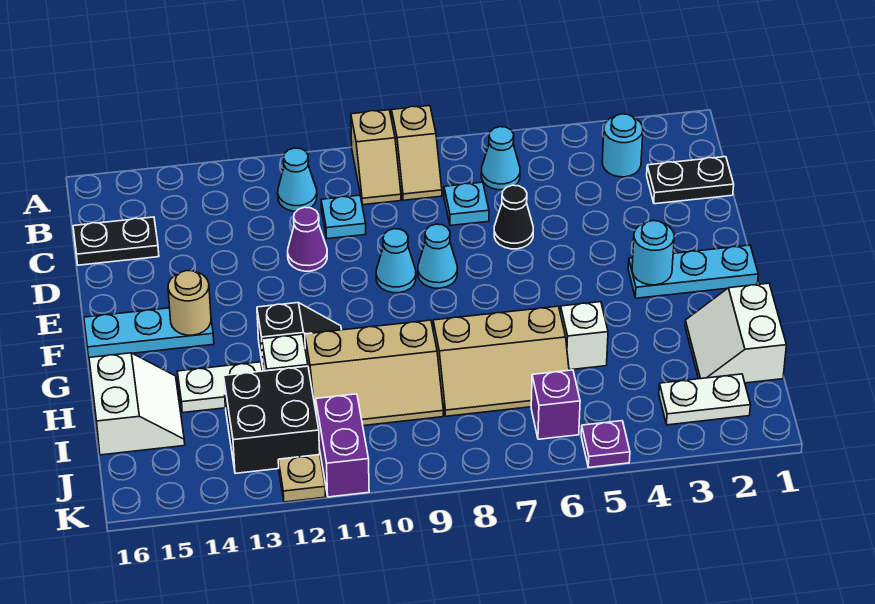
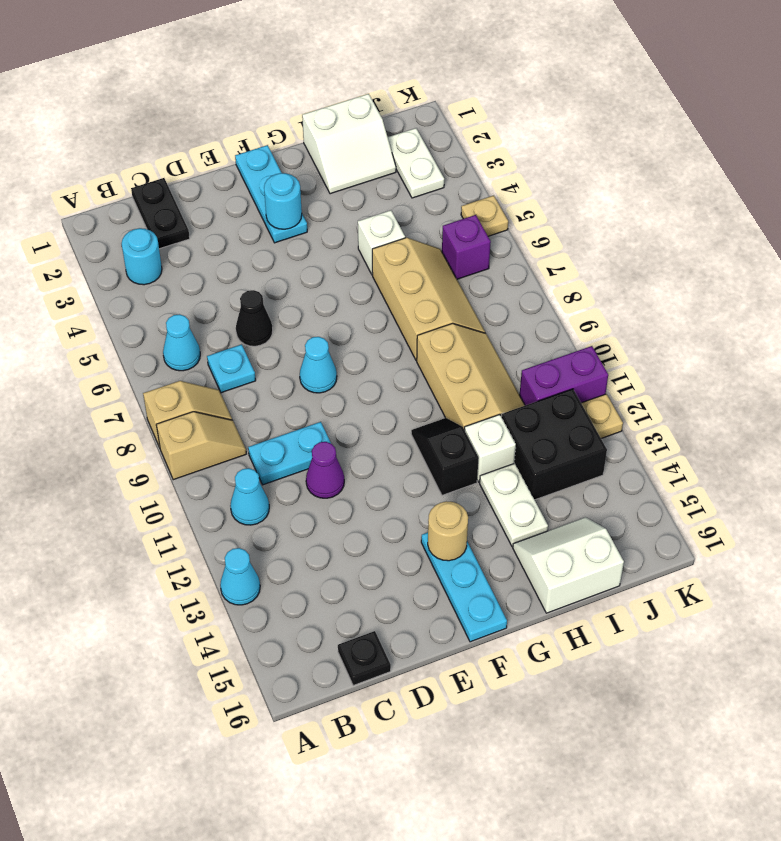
cyan 1x1 plate [321,195,366,239] -> cyan 1x2 plate [248,422,331,485]
black 1x2 plate [73,217,159,265] -> black 1x1 plate [338,631,391,686]
cyan 1x1 cone [376,229,416,293] -> cyan 1x1 cone moved to [220,548,260,605]
purple 1x1 plate [581,421,630,467] -> tan 1x1 plate [461,195,508,236]

